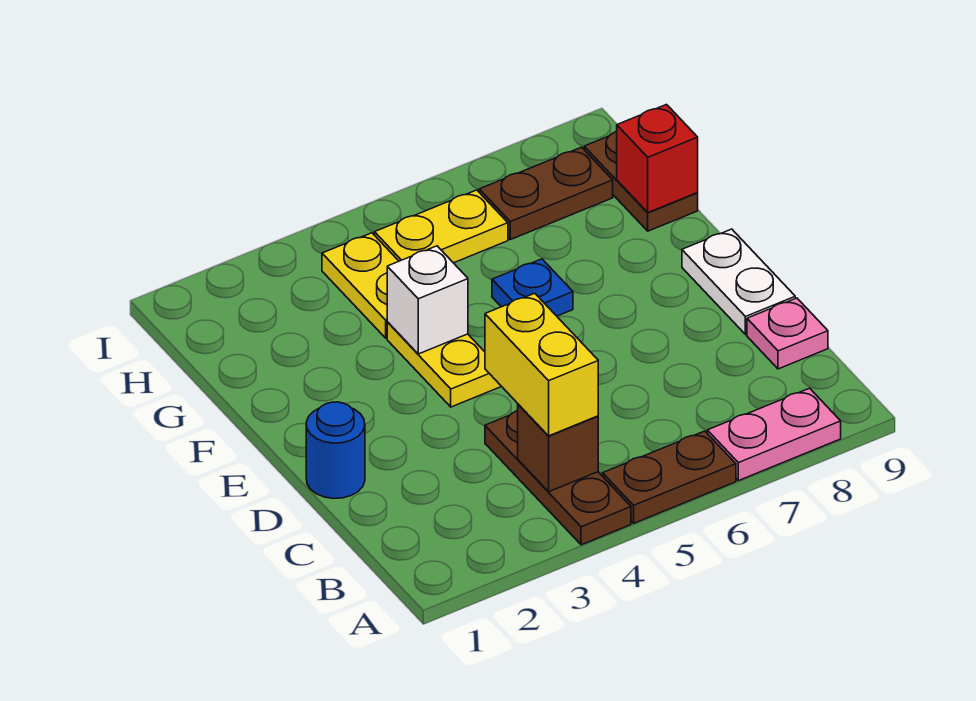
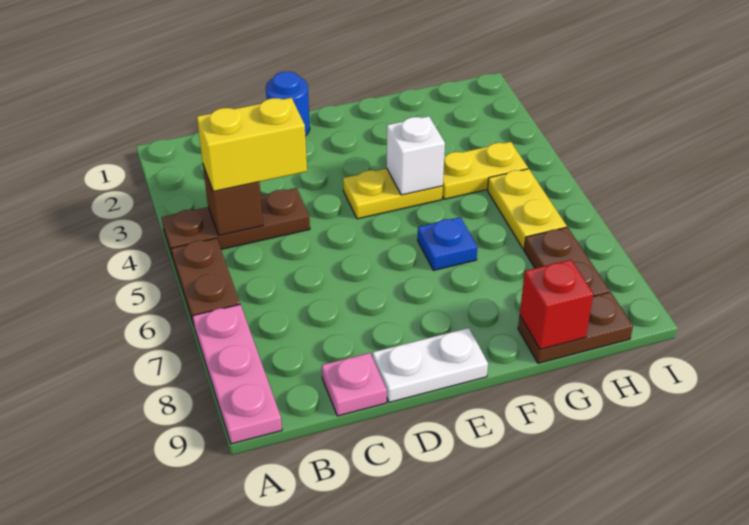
pink 1x2 plate [707,388,841,481] -> pink 1x3 plate [193,305,282,444]

